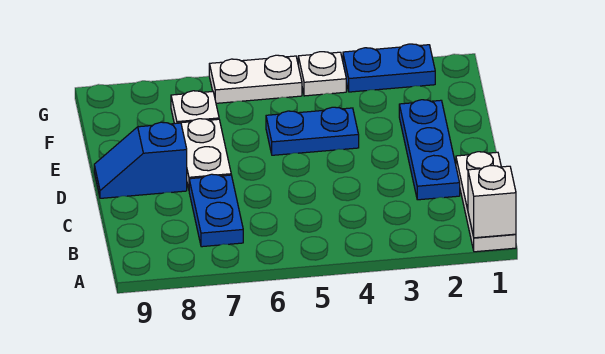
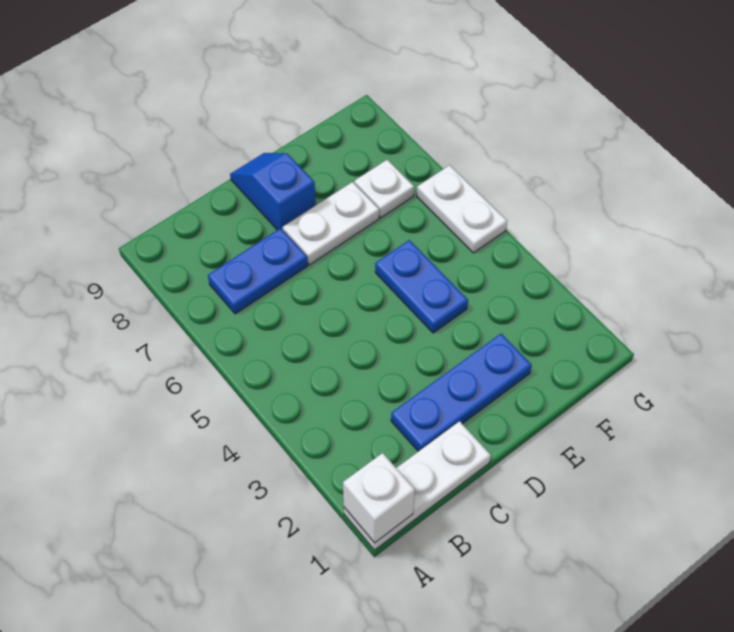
blue 1x2 plate [343,44,435,92] -> none
white 1x1 plate [298,52,346,96] -> none

